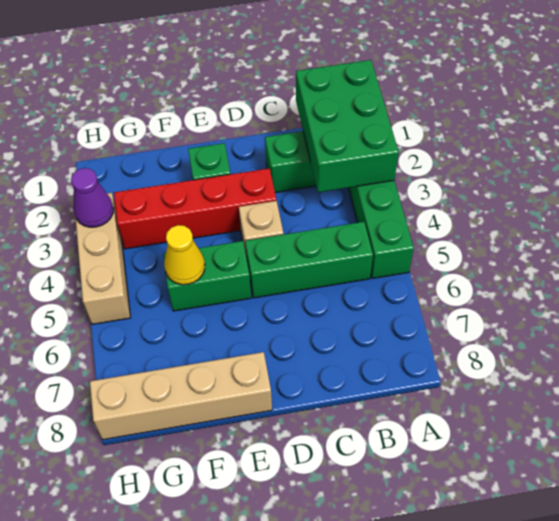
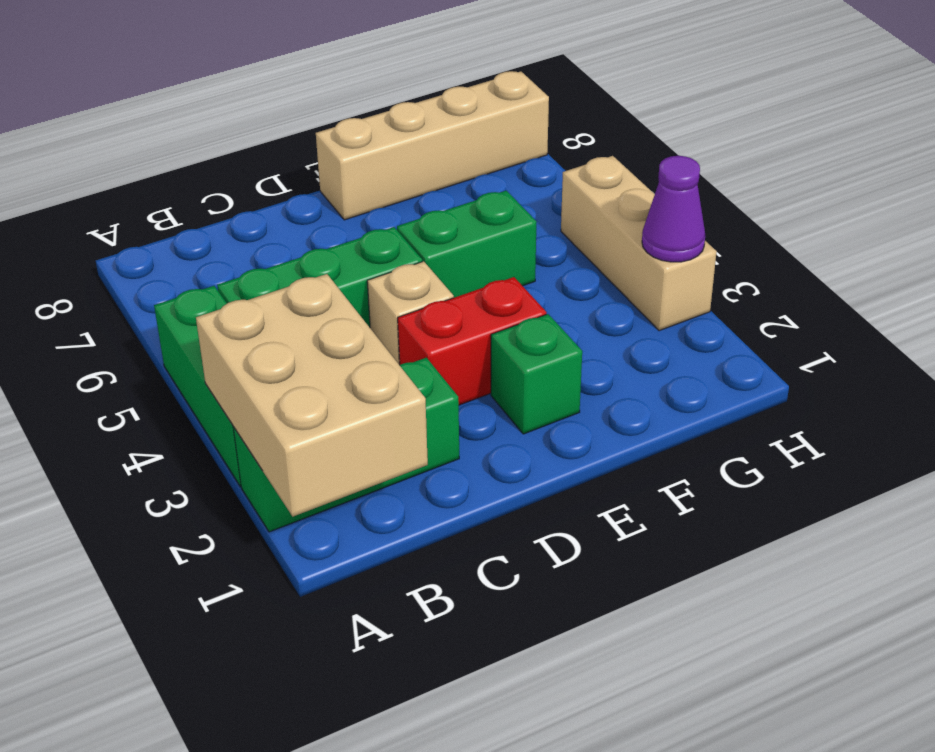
green 2x3 brick [296,60,399,192] -> tan 2x3 brick [196,274,428,516]
red 1x4 brick [114,168,276,249] -> red 1x2 brick [398,277,547,405]
yellow 1x1 cone [164,225,205,285] -> none

